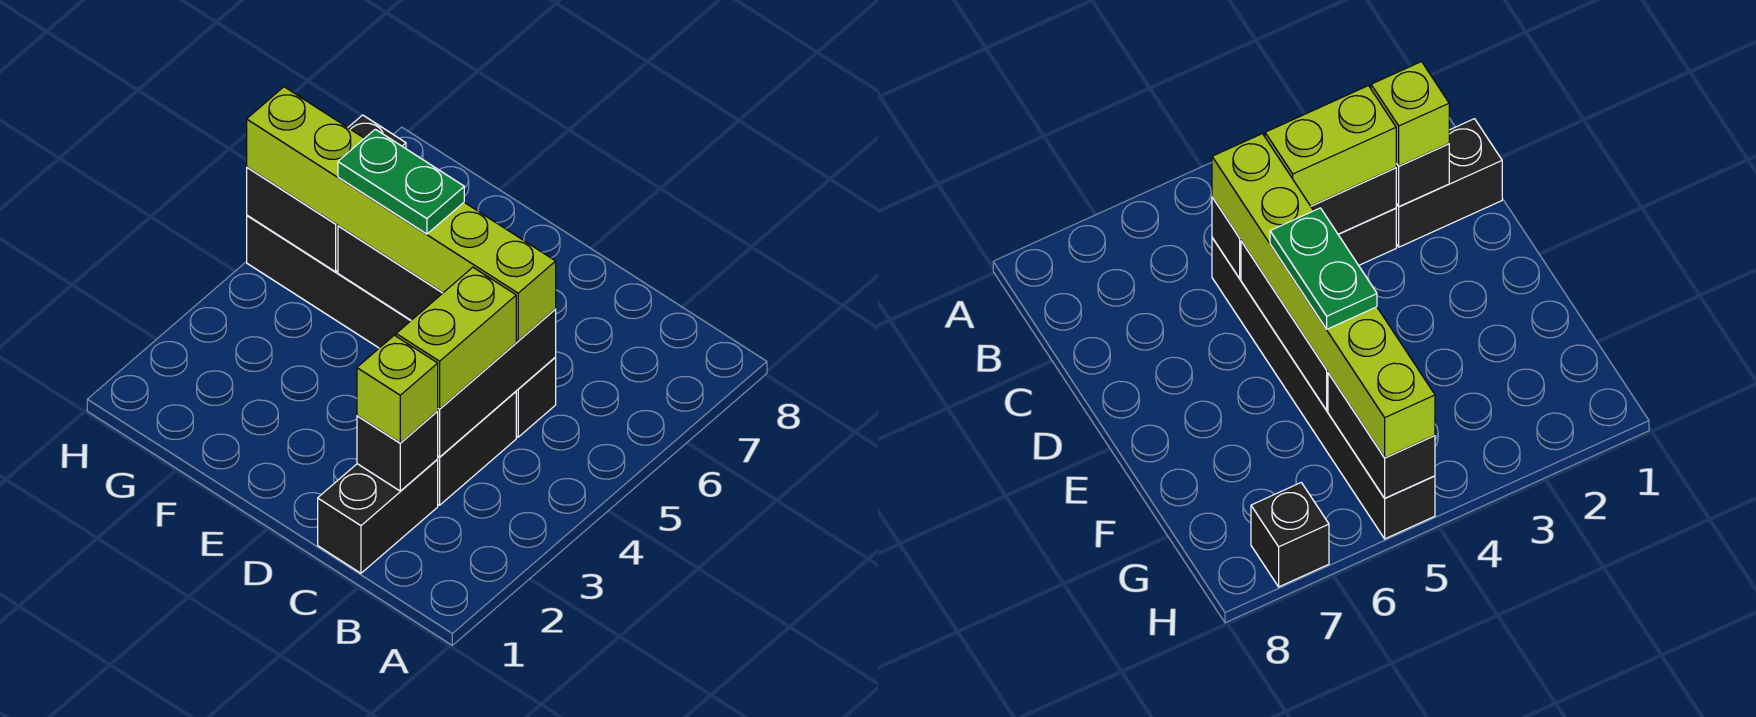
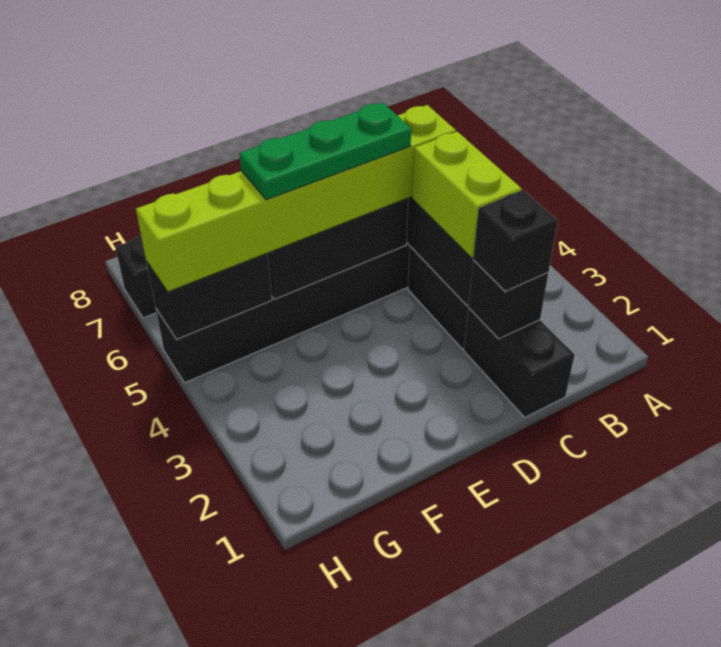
lime 1x1 brick [357,335,438,443] -> black 1x1 brick [473,190,558,292]
green 1x2 plate [338,129,464,234] -> green 1x3 plate [239,103,411,200]

